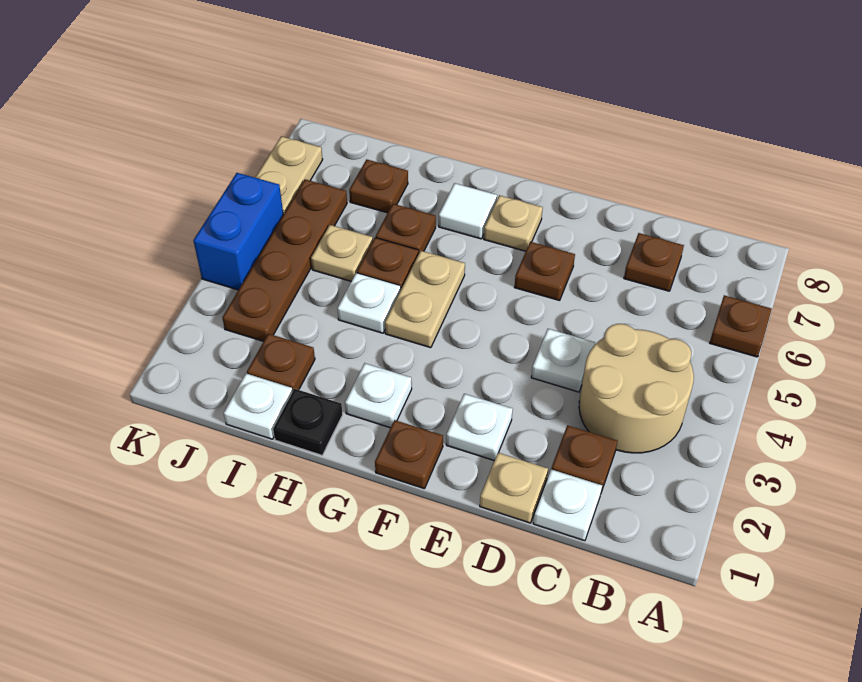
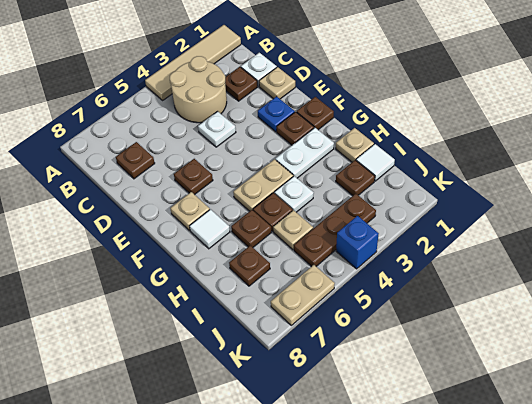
none -> tan 1x4 tile [145,25,241,100]
brown 1x1 plate [710,295,772,357] -> brown 1x1 plate moved to [277,112,314,145]
white 1x1 plate [446,394,513,461] -> blue 1x1 plate [258,96,295,132]
white 1x1 plate [345,363,412,428] -> white 1x2 plate [275,128,334,178]
black 1x1 plate [273,389,343,455] -> tan 1x1 plate [336,128,374,162]
white 1x1 plate [224,374,293,439] -> white 1x1 tile [356,144,395,181]
brown 1x4 plate [222,179,347,341] -> brown 1x3 plate [294,194,376,267]
blue 1x2 brick [193,173,283,290] -> blue 1x1 brick [336,216,379,269]

